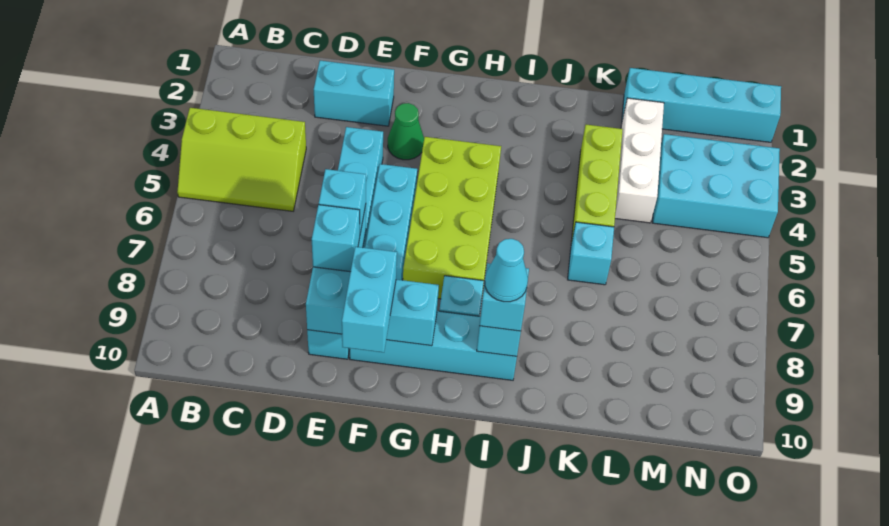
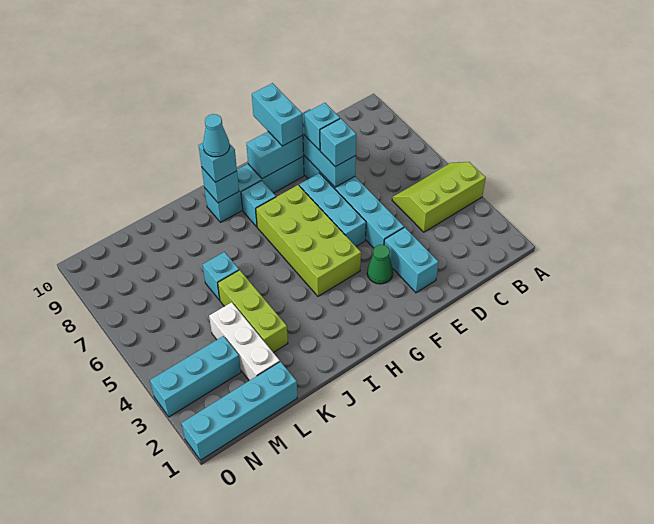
cyan 1x2 brick [314,61,394,126] -> cyan 1x2 brick turned to [384,227,438,293]
cyan 2x3 brick [653,134,780,238] -> cyan 1x3 brick [150,336,241,417]

